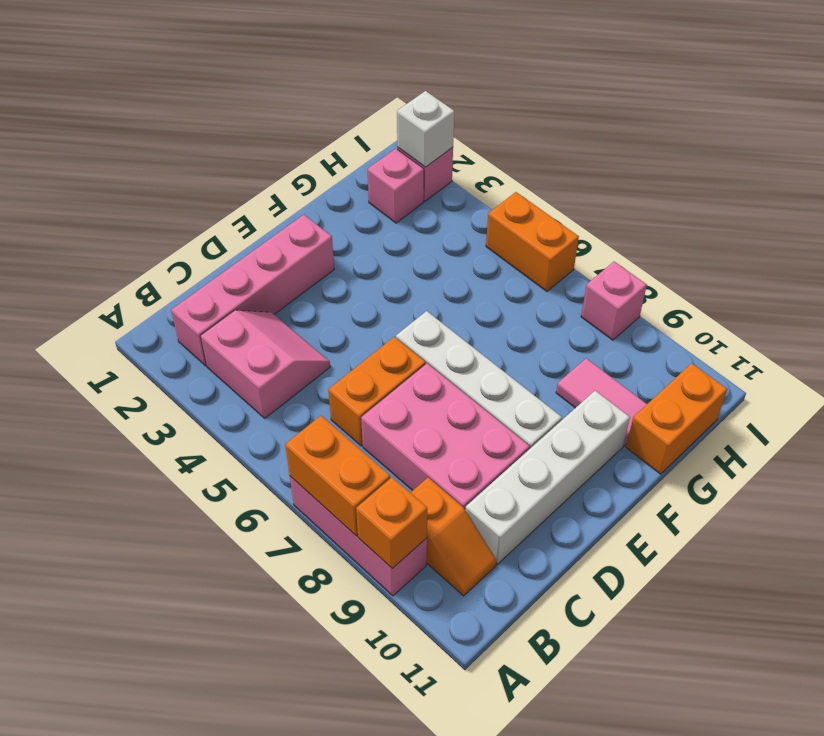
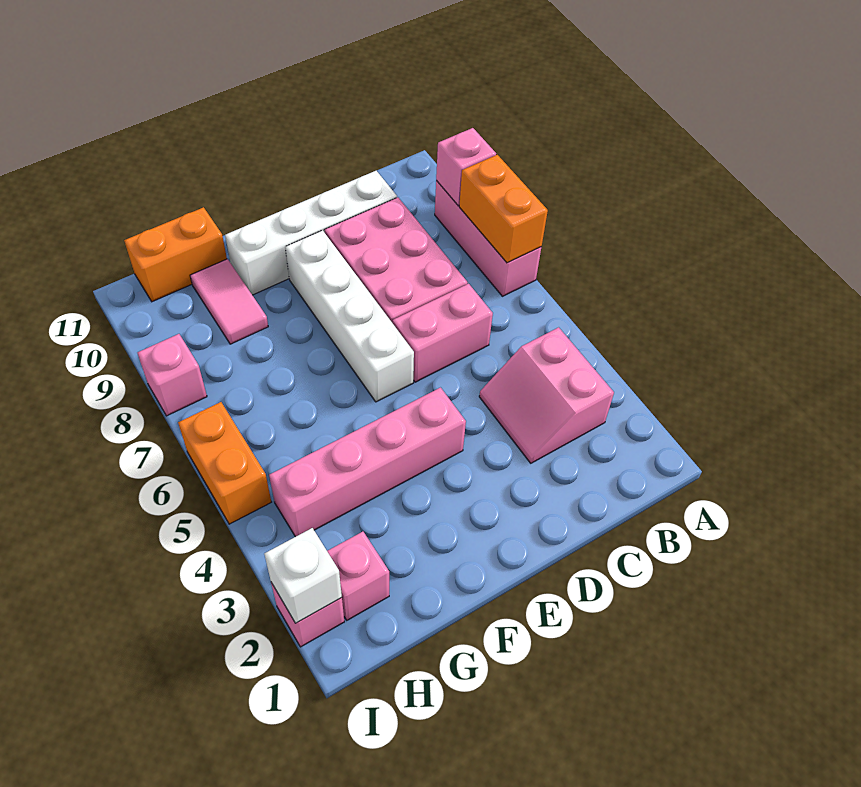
orange 1x1 brick [356,477,427,569] -> pink 1x1 brick [436,128,496,206]
pink 1x4 brick [171,215,334,366] -> pink 1x4 brick moved to [269,388,466,537]
orange 1x2 slope [411,478,497,596] -> none
orange 1x2 brick [328,337,426,446] -> pink 1x2 brick [393,284,493,382]

